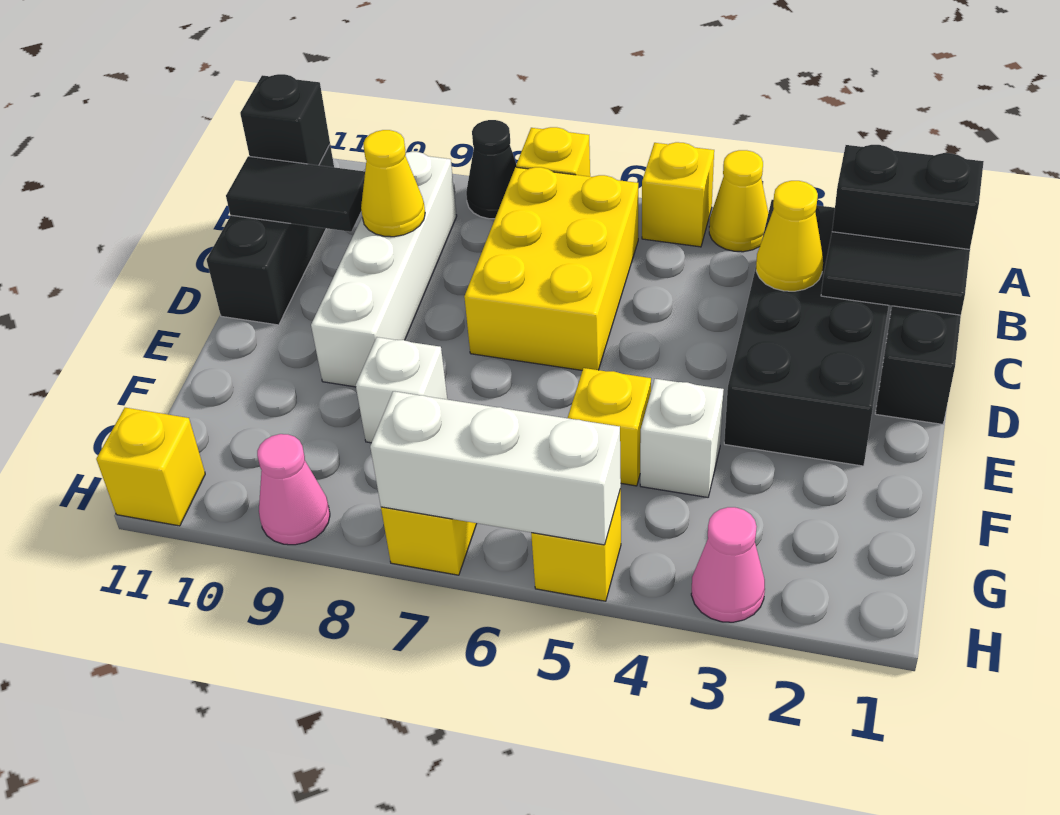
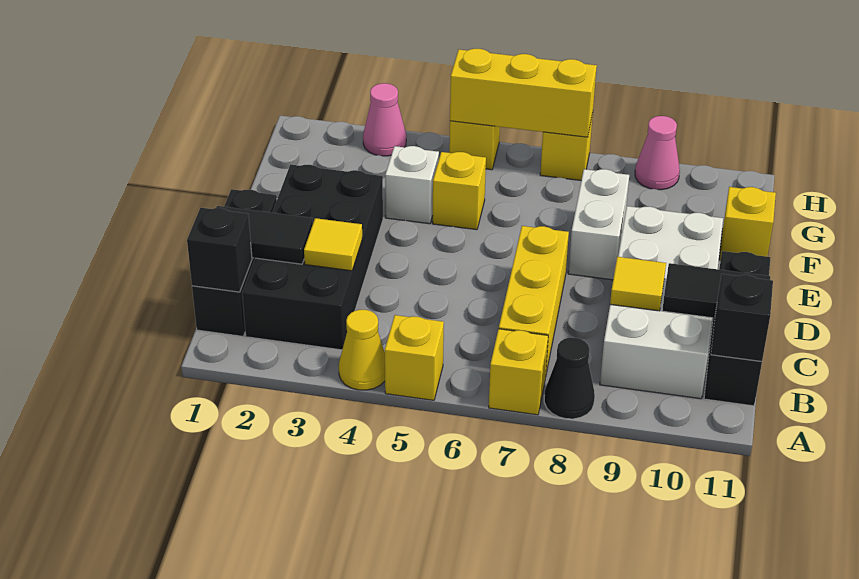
black 1x2 brick [832,145,984,249] -> black 1x1 brick [187,208,252,292]
yellow 2x3 brick [464,167,638,370] -> yellow 1x3 brick [499,226,569,373]
white 1x4 brick [311,152,457,387] -> white 2x4 brick [600,206,723,399]
yellow 1x1 cone [756,181,823,291] -> yellow 1x1 tile [304,218,362,271]
yellow 1x1 cone [361,130,425,237] -> yellow 1x1 tile [610,257,666,311]
white 1x1 brick [356,337,447,443] -> white 1x2 brick [568,169,629,280]
white 1x3 brick [370,391,621,545] -> yellow 1x3 brick [450,49,597,137]
yellow 1x1 brick [96,408,205,526] -> yellow 1x1 brick moved to [719,187,776,260]

